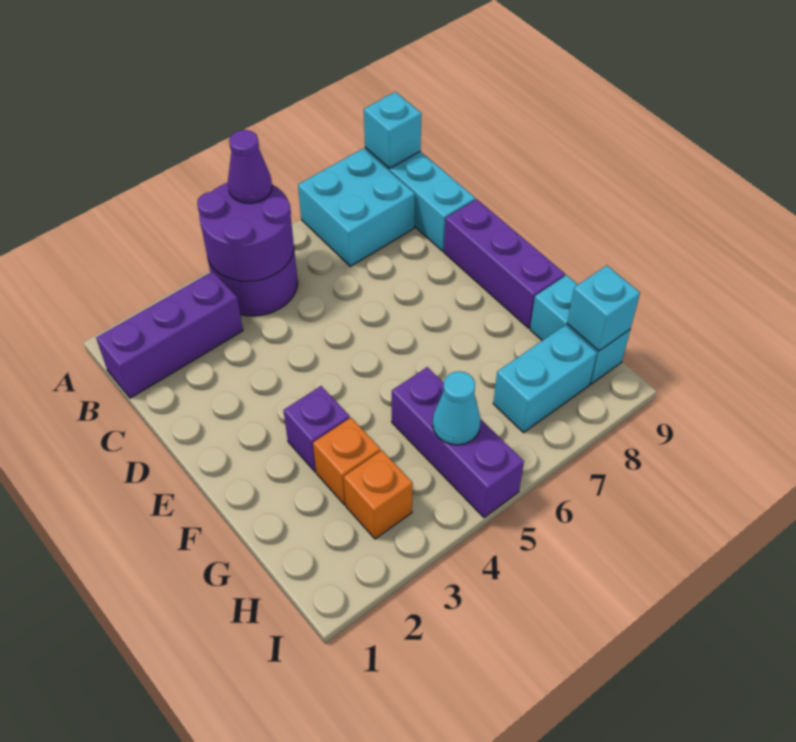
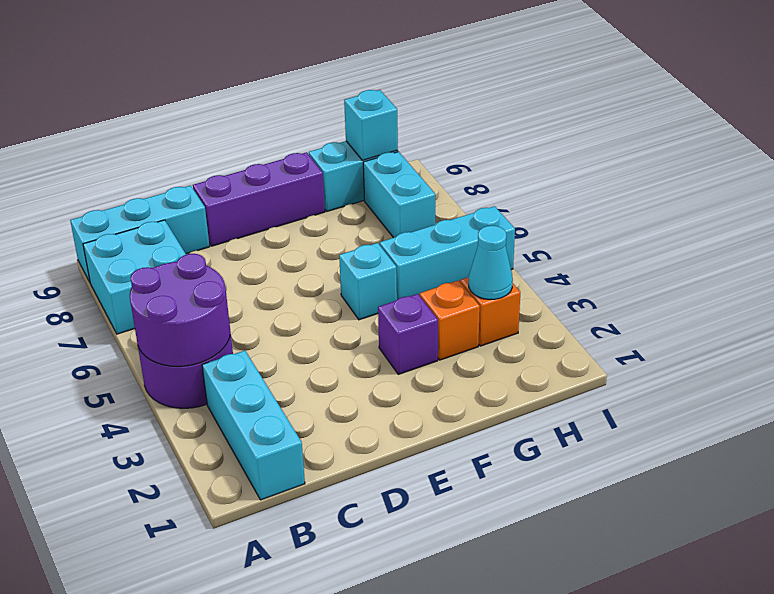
purple 1x1 cone [228,130,272,203] -> none
cyan 1x1 brick [364,92,421,168] -> cyan 1x1 brick moved to [339,243,397,320]
purple 1x3 brick [96,271,243,398] -> cyan 1x3 brick [202,351,305,500]
purple 1x3 brick [392,367,524,517] -> cyan 1x3 brick [380,206,515,300]
cyan 1x1 cone [433,371,481,445] -> cyan 1x1 cone moved to [469,226,513,299]

